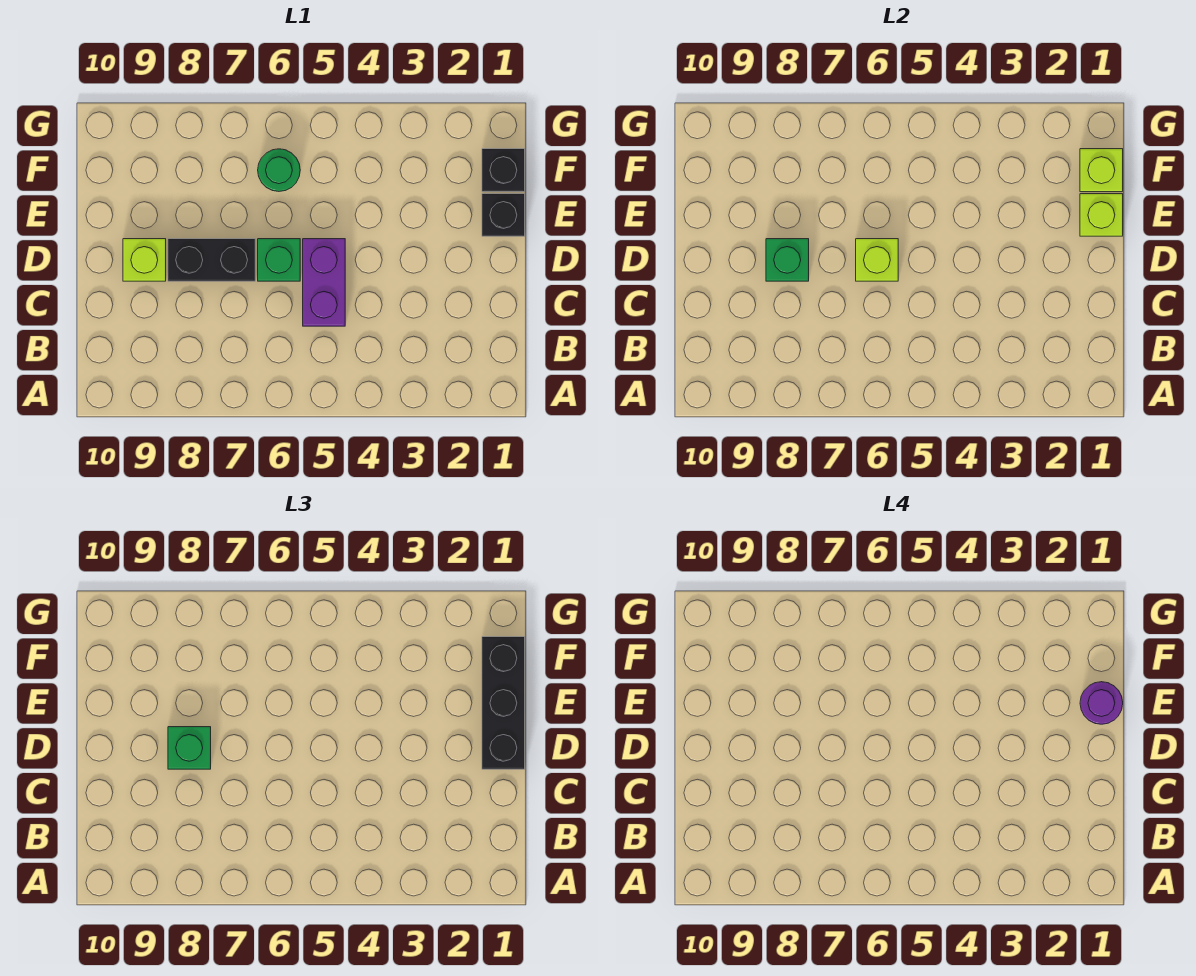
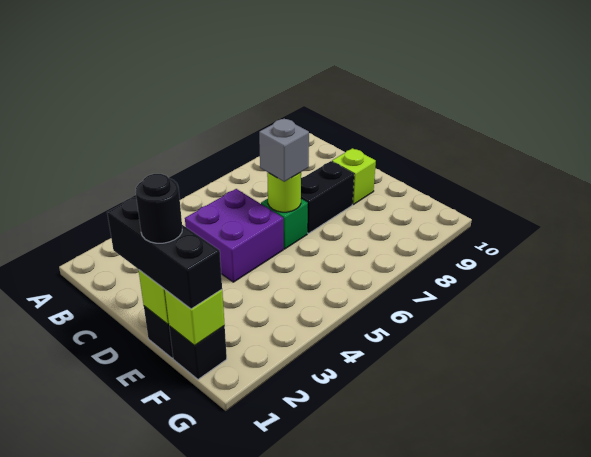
purple 1x2 brick [303,239,345,326] -> purple 2x2 brick [185,189,283,282]
lime 1x1 brick [856,239,898,281] -> lime 1x1 round brick [267,172,301,212]
none -> grey 1x1 brick [259,118,309,182]
green 1x1 brick [766,239,809,281] -> none
green 1x1 brick [168,727,211,769] -> none
purple 1x1 round brick [1080,682,1123,724] -> black 1x1 round brick [136,174,182,243]
green 1x1 round brick [258,149,300,191] -> none

